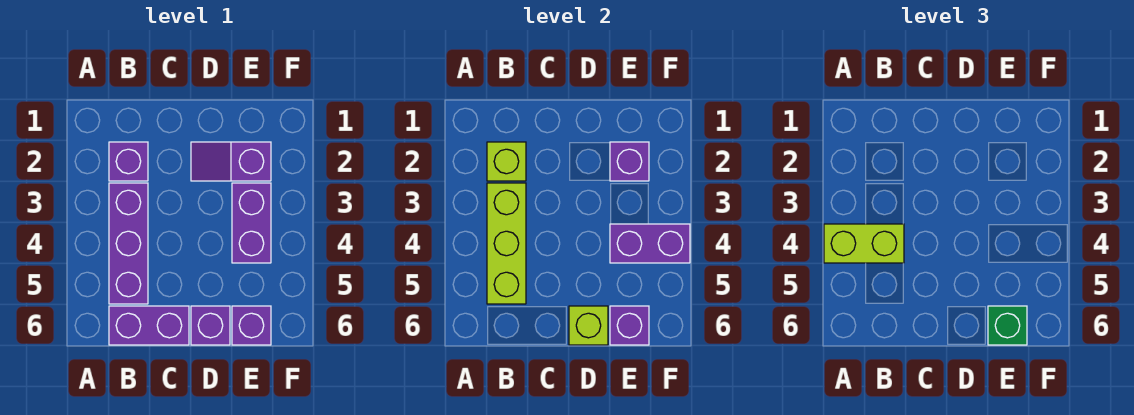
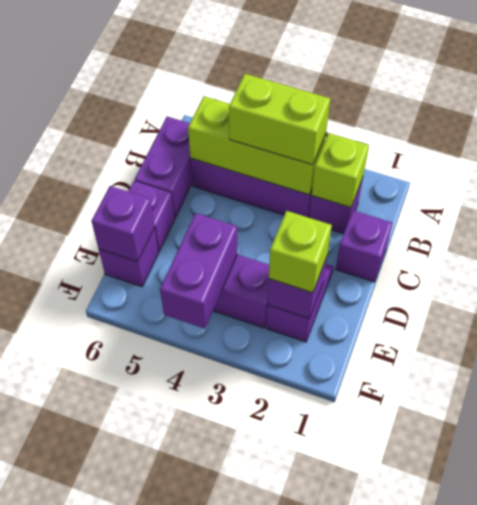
lime 1x2 brick [824,224,904,263] -> lime 1x2 brick turned to [229,74,330,165]
none -> purple 1x1 brick [336,211,393,282]
lime 1x1 brick [569,306,608,345] -> lime 1x1 brick moved to [269,211,332,293]
green 1x1 brick [988,306,1027,345] -> none

